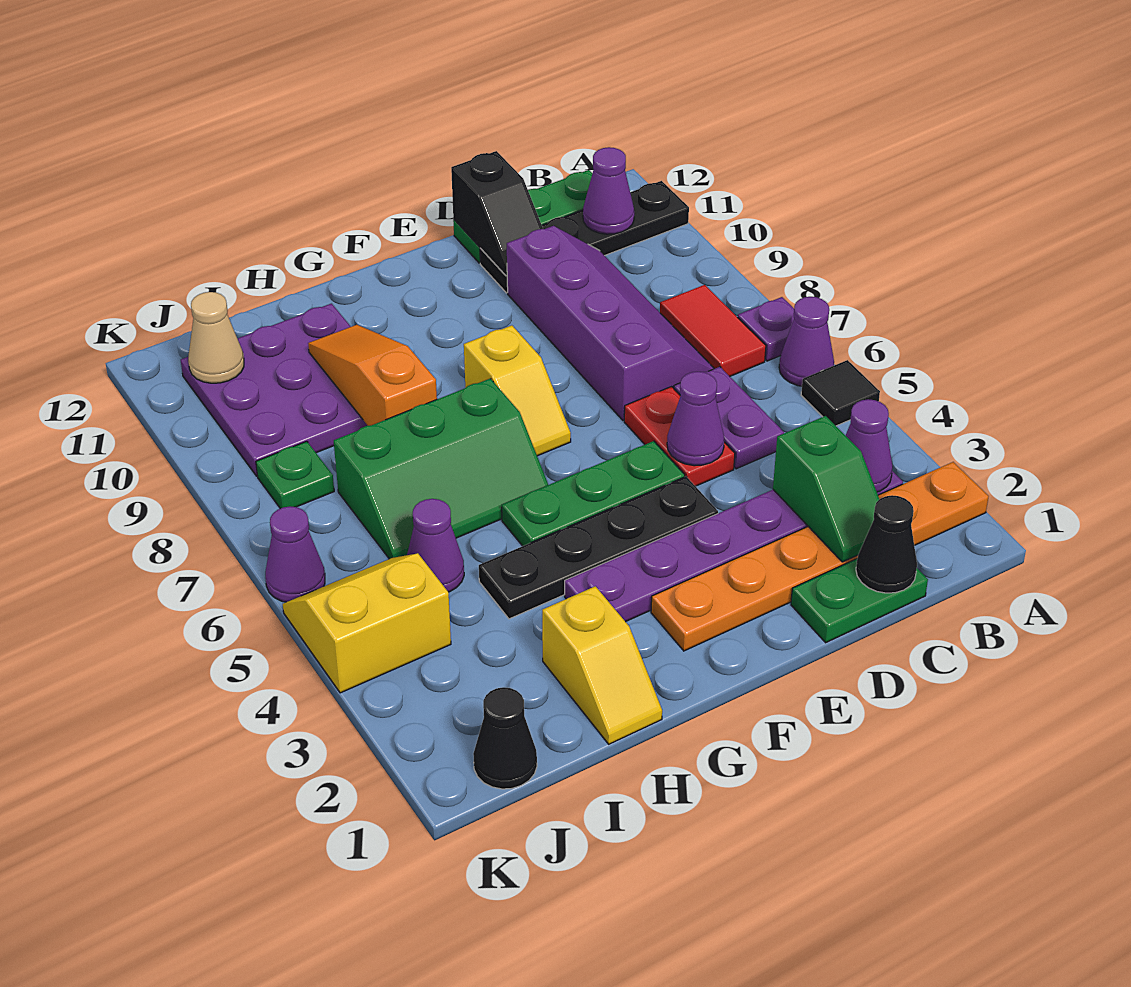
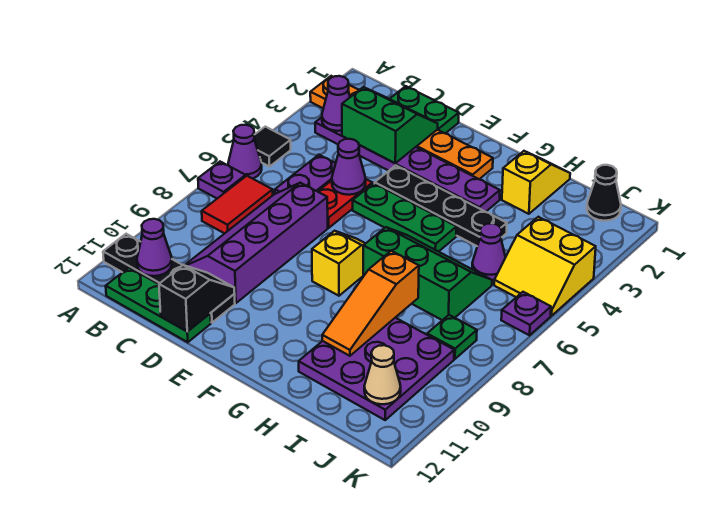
black 1x1 cone [856,495,917,593] -> none
green 1x2 slope [773,416,879,562] -> green 2x2 slope [342,87,438,163]
purple 1x1 cone [265,506,325,602] -> purple 1x1 plate [501,292,551,335]

